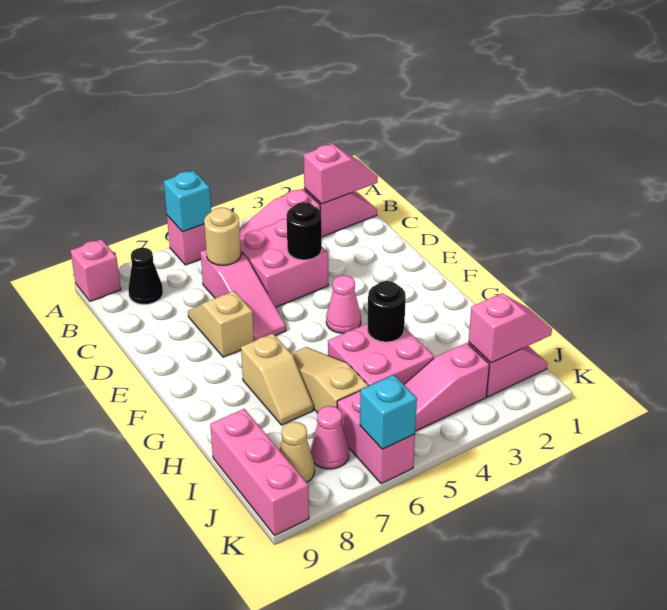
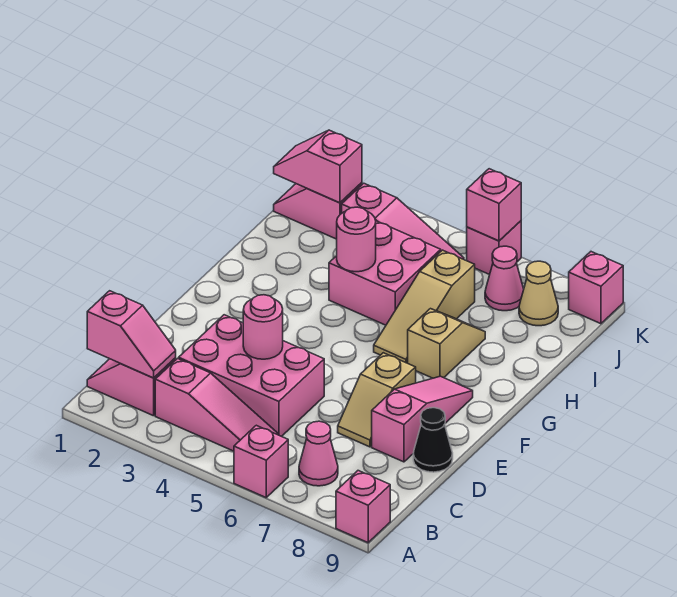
cyan 1x1 brick [164,170,211,232] -> none
pink 1x2 slope [304,144,378,204] -> pink 1x2 slope turned to [87,291,176,378]
black 1x1 cone [128,248,163,304] -> black 1x1 cone moved to [413,408,453,472]
pink 2x2 brick [240,219,328,307] -> pink 2x3 brick [179,315,324,437]
pink 1x3 slope [200,250,286,341] -> pink 1x3 slope moved to [372,376,473,462]
tan 1x1 round brick [204,207,241,265] -> none
black 1x1 round brick [286,202,322,260] -> pink 1x1 round brick [243,295,283,359]
pink 1x1 cone [326,275,361,333] -> pink 1x1 cone moved to [299,421,338,486]
black 1x1 round brick [367,281,406,342] -> pink 1x1 round brick [337,207,376,272]
pink 1x3 brick [210,409,309,536] -> pink 1x1 brick [569,252,623,324]
pink 1x2 brick [337,391,415,484] -> pink 1x1 brick [467,221,521,275]
cyan 1x1 brick [360,375,417,449] -> pink 1x1 brick [467,169,521,241]

